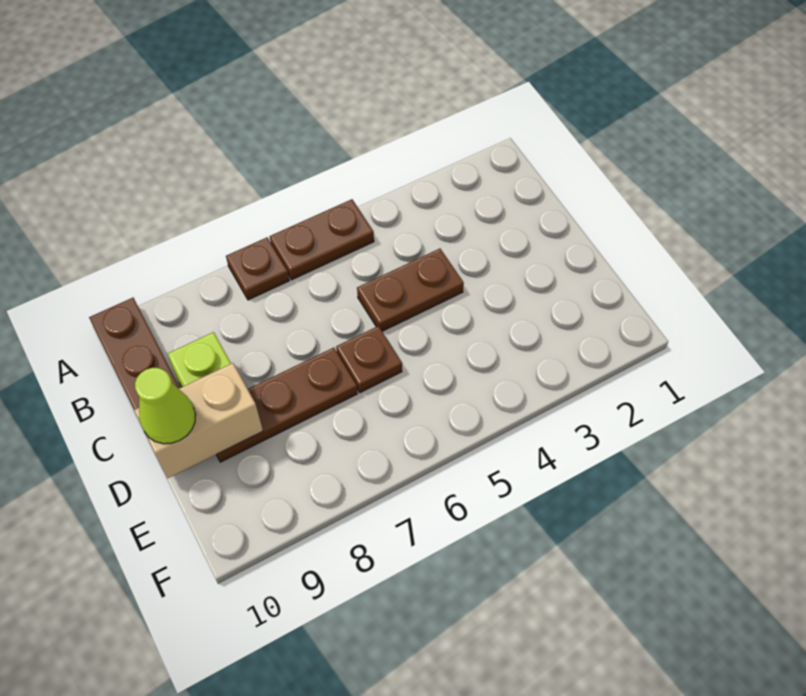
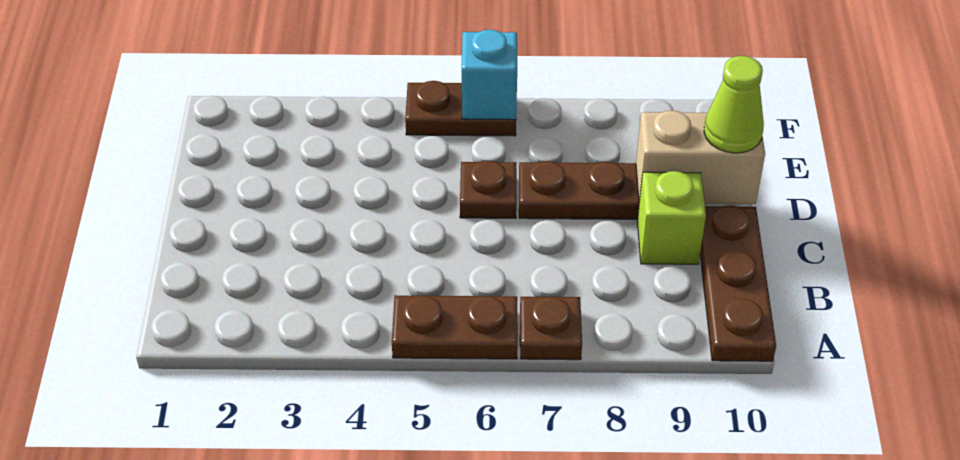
brown 1x2 plate [357,249,464,331] -> brown 1x2 plate moved to [405,81,516,136]
none -> cyan 1x1 brick [462,30,517,120]

